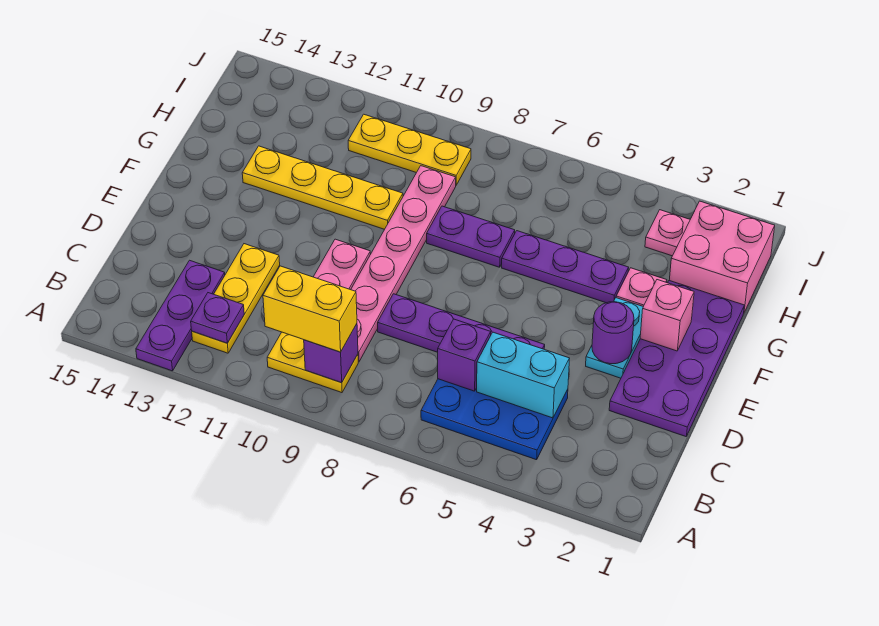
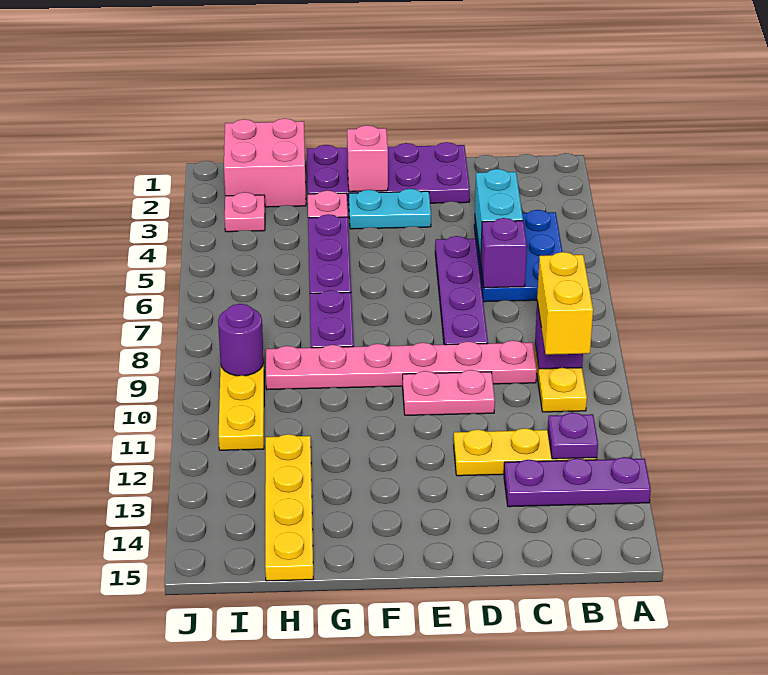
purple 1x1 round brick [592,302,634,364] -> purple 1x1 round brick moved to [218,304,264,376]
yellow 1x4 plate [242,146,403,229] -> yellow 1x4 plate moved to [265,434,313,581]

